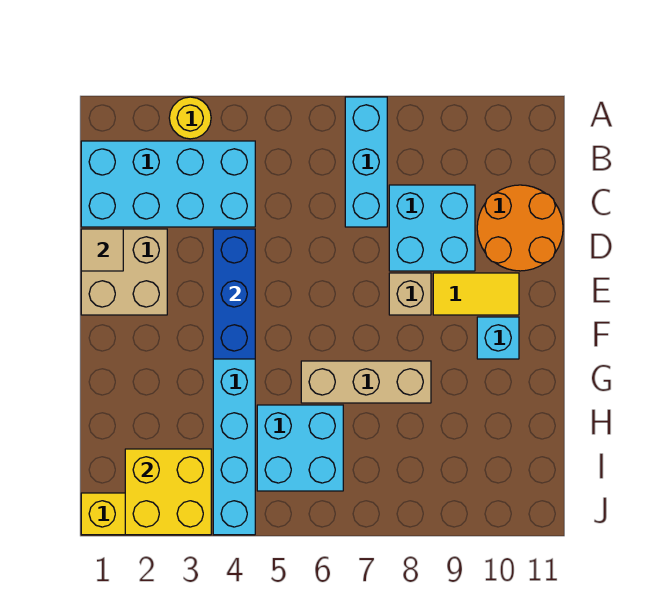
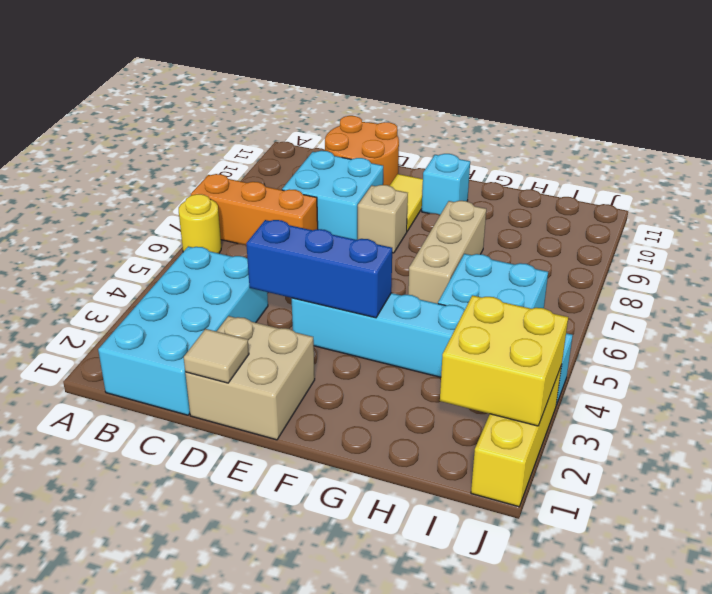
yellow 1x1 round brick [169,97,211,139] -> yellow 1x1 round brick moved to [179,194,221,253]
cyan 1x3 brick [345,97,387,227] -> orange 1x3 brick [191,174,318,245]

